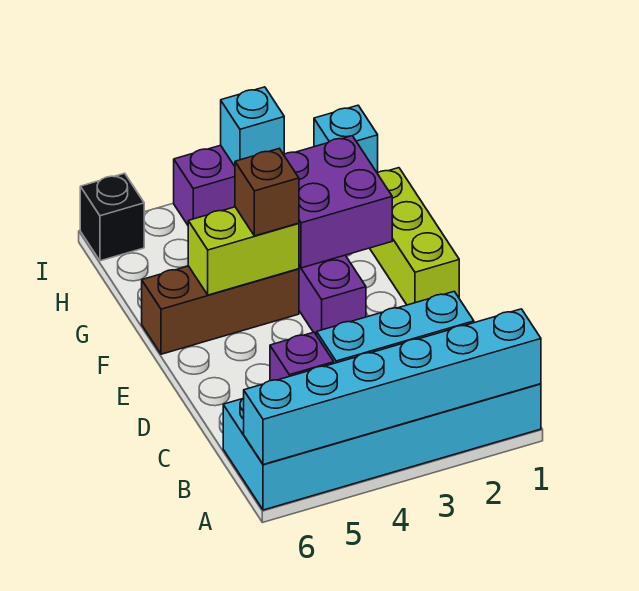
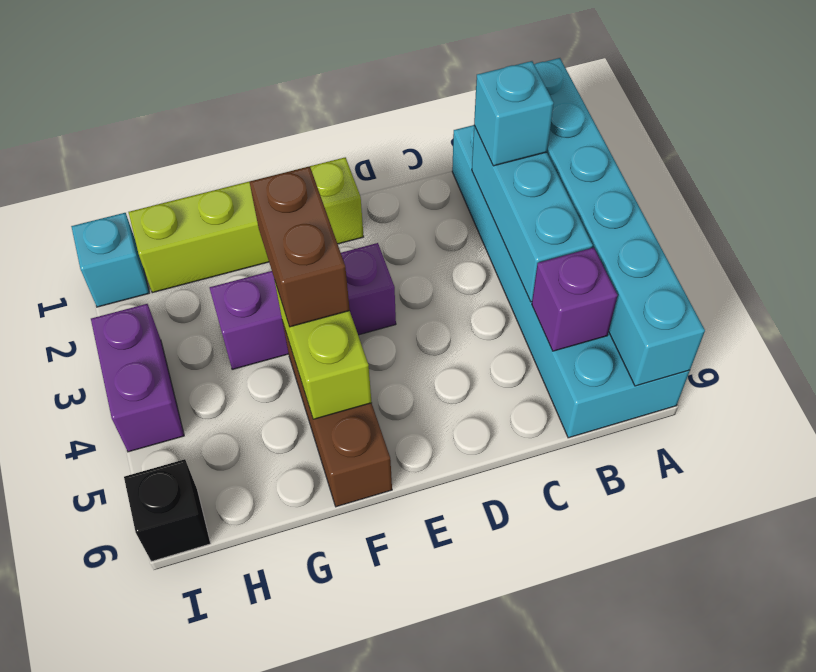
lime 1x3 brick [370,168,459,305] -> lime 1x4 brick [128,157,364,293]
purple 2x2 brick [284,136,392,268] -> none
brown 1x1 brick [235,149,299,236] -> brown 1x2 brick [249,166,350,327]
cyan 1x1 brick [221,87,284,166] -> cyan 1x1 brick moved to [474,61,554,166]

